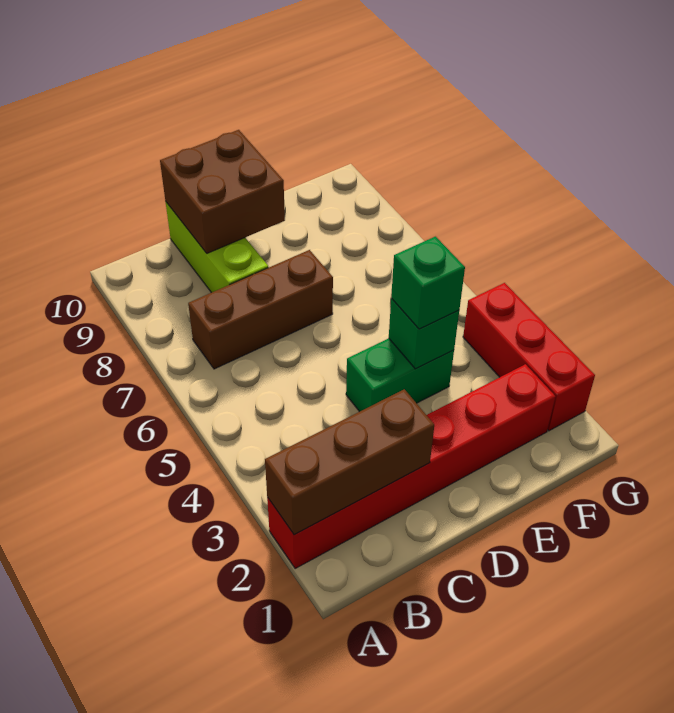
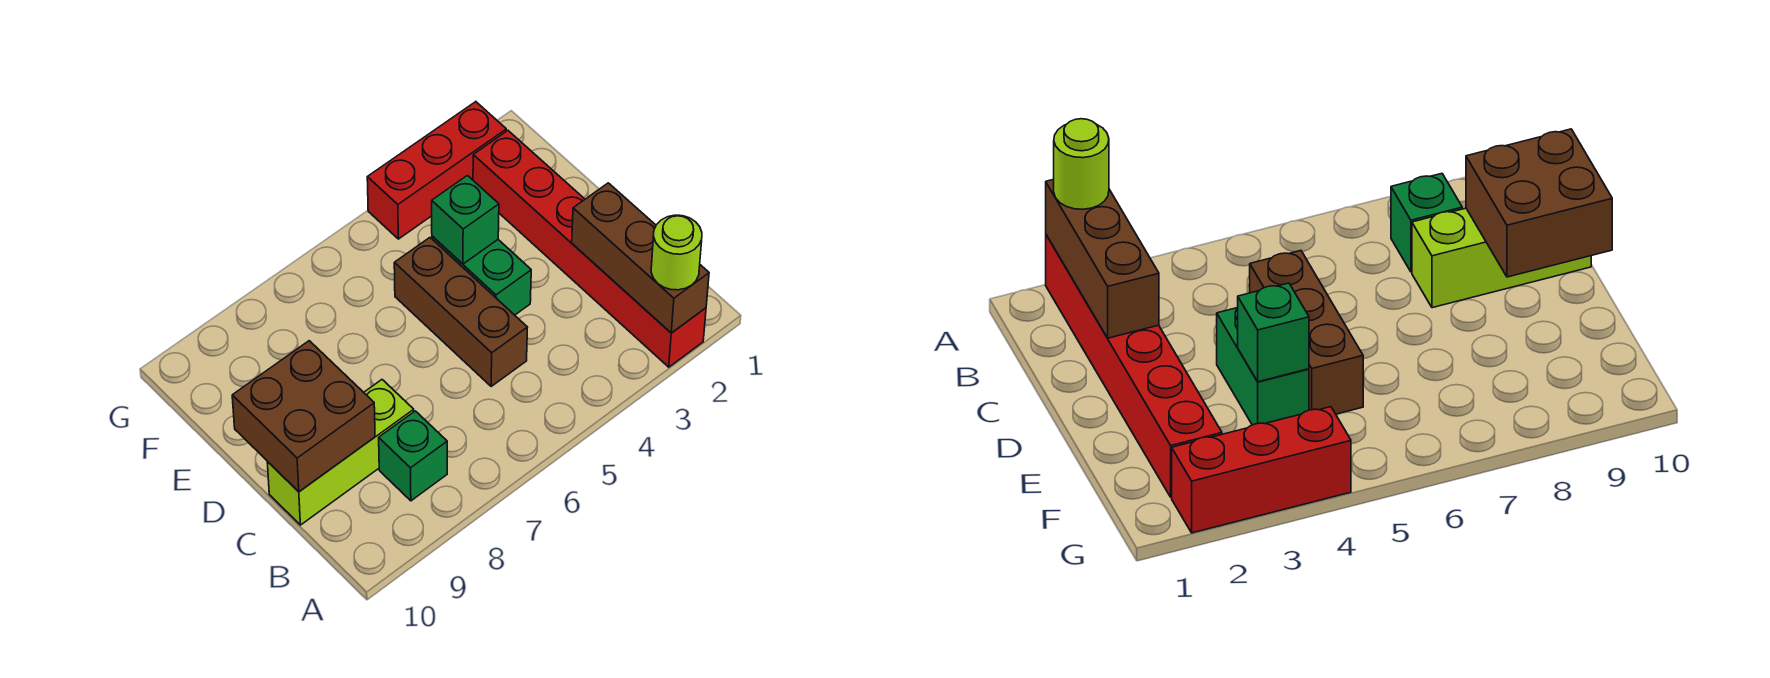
none -> lime 1x1 round brick [651,215,702,290]
brown 1x3 brick [188,250,333,369] -> brown 1x3 brick moved to [394,238,528,386]
green 1x1 brick [391,237,465,329] -> green 1x1 brick moved to [379,411,447,501]

